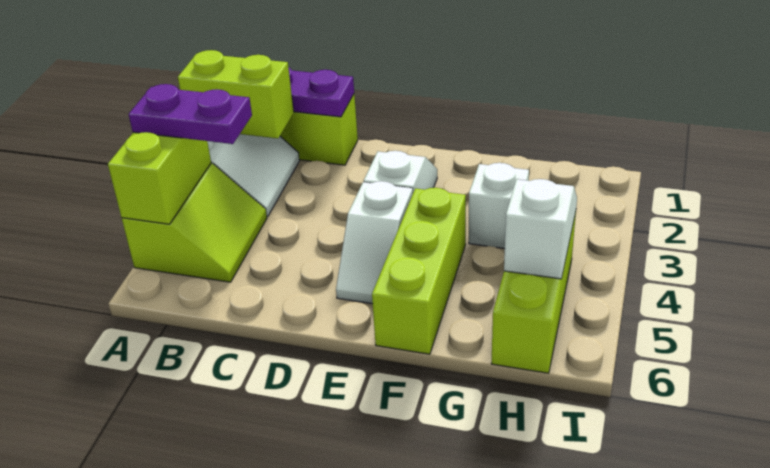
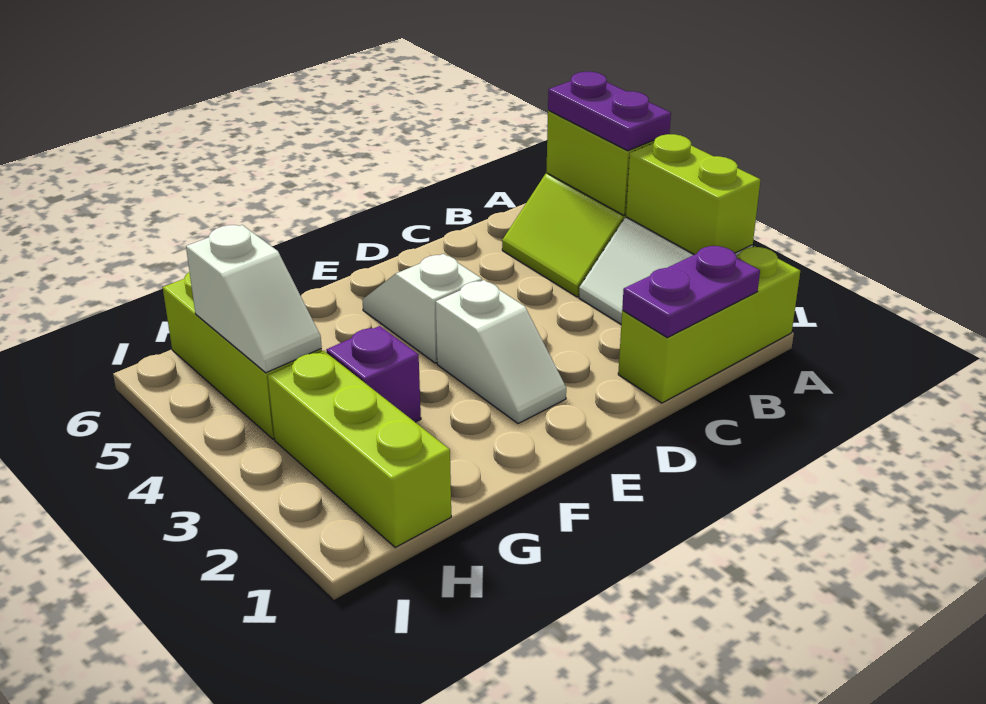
lime 1x2 brick [178,50,294,138] -> lime 1x2 brick turned to [626,134,760,255]
purple 1x2 plate [129,84,252,144] -> purple 1x2 plate turned to [548,72,671,151]
lime 1x3 brick [372,188,466,354] -> lime 1x3 brick moved to [268,351,451,547]
white 1x1 brick [469,163,529,249] -> purple 1x1 brick [326,326,421,422]

